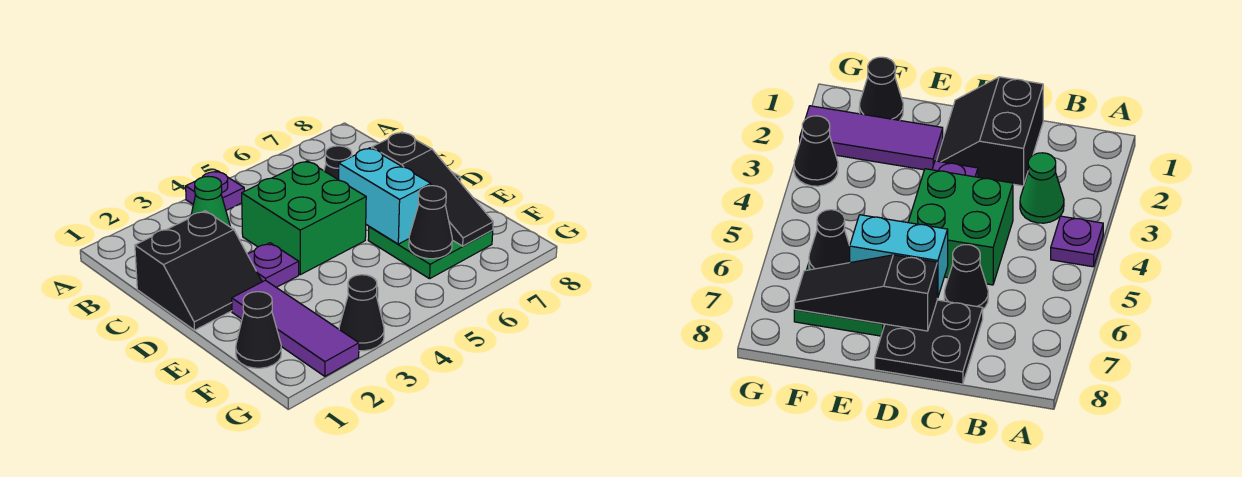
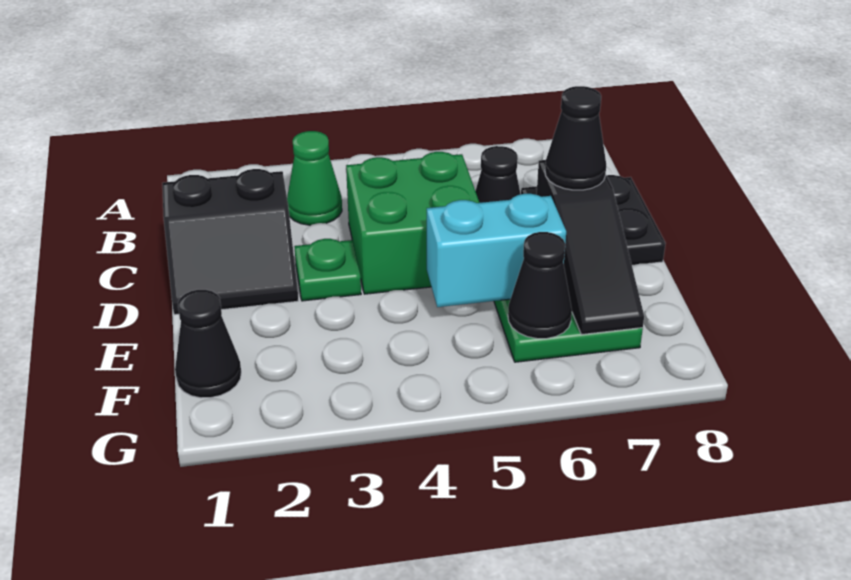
purple 1x1 plate [186,171,244,210] -> none
purple 1x1 plate [247,243,299,287] -> green 1x1 plate [294,239,361,301]
cyan 1x2 brick [339,148,431,244] -> cyan 1x2 brick turned to [427,194,566,307]
purple 1x3 tile [232,280,359,376] -> none
black 1x1 cone [339,275,384,351] -> black 1x1 cone moved to [545,86,606,190]

